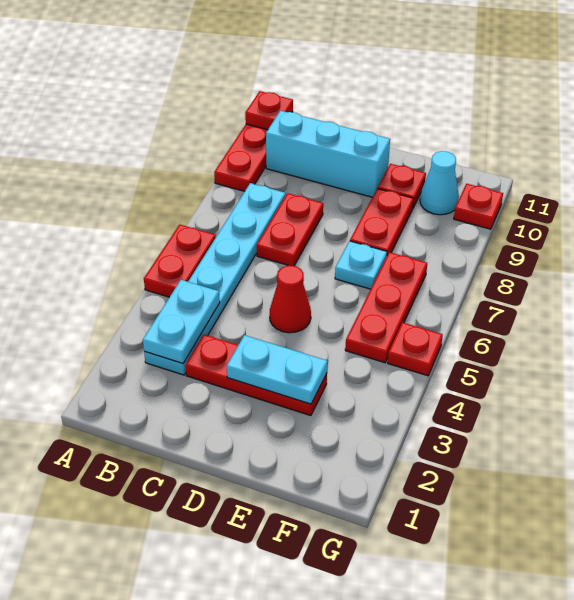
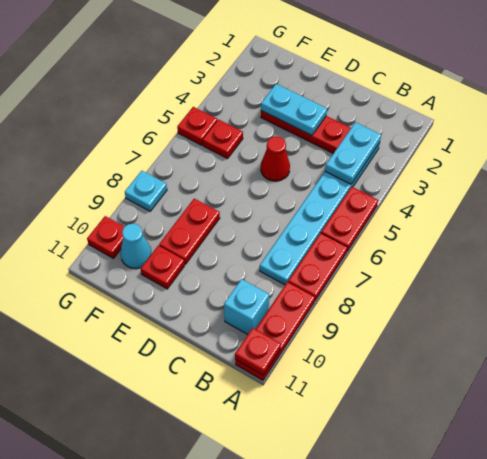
cyan 1x3 brick [266,111,390,197] -> cyan 1x1 brick [224,279,269,335]
red 1x2 plate [257,193,323,266] -> red 1x2 plate moved to [288,233,347,301]
cyan 1x1 plate [335,241,387,289] -> cyan 1x1 plate moved to [125,171,167,211]
red 1x3 plate [345,252,427,363] -> red 1x1 plate [203,120,243,159]

